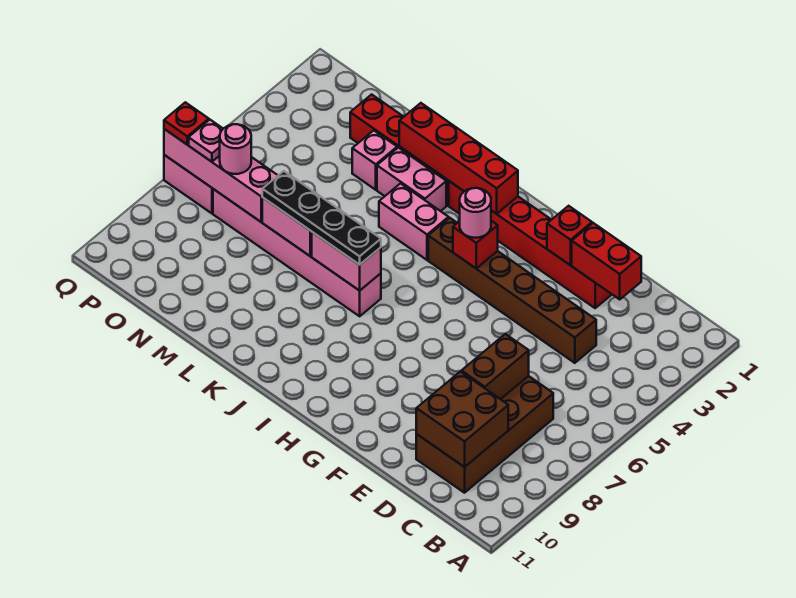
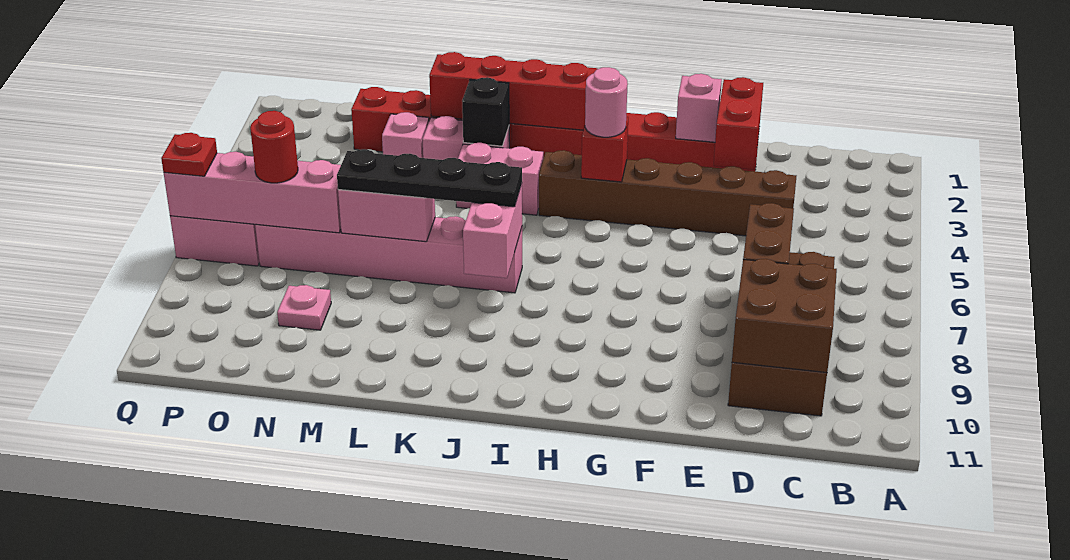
red 1x2 brick [572,223,641,299] -> red 1x2 brick turned to [714,77,763,170]
red 1x1 brick [547,206,592,265] -> pink 1x1 brick [676,74,722,142]
pink 1x2 brick [312,232,381,291] -> pink 1x2 brick turned to [463,184,522,278]
none -> black 1x1 brick [462,77,510,146]
pink 1x1 round brick [220,124,251,174] -> red 1x1 round brick [250,111,298,183]
pink 1x1 plate [189,120,223,162] -> pink 1x1 plate moved to [277,285,331,330]

